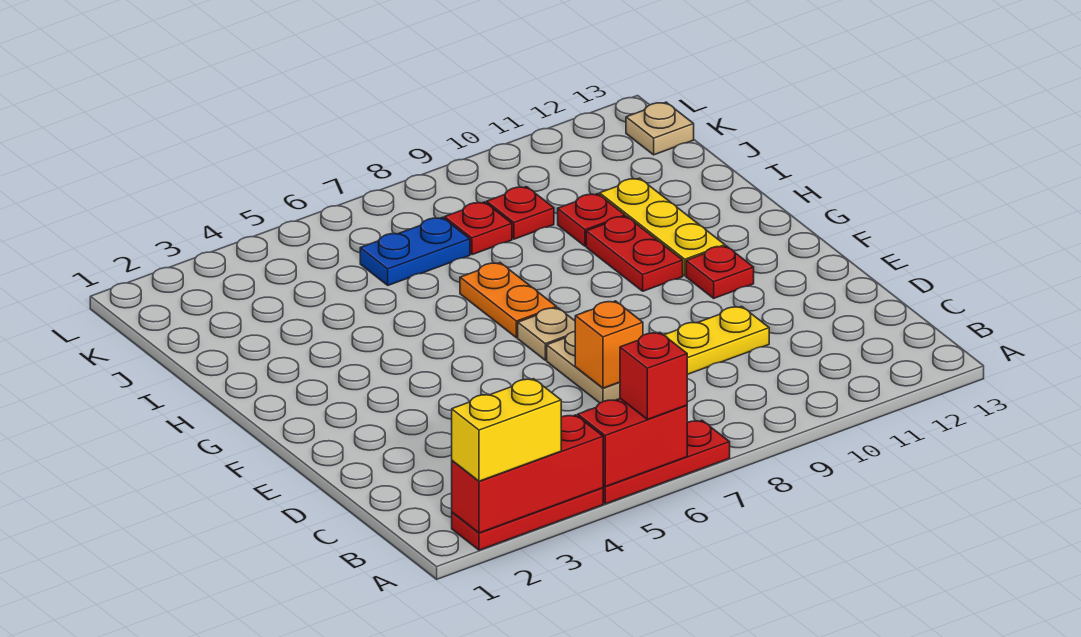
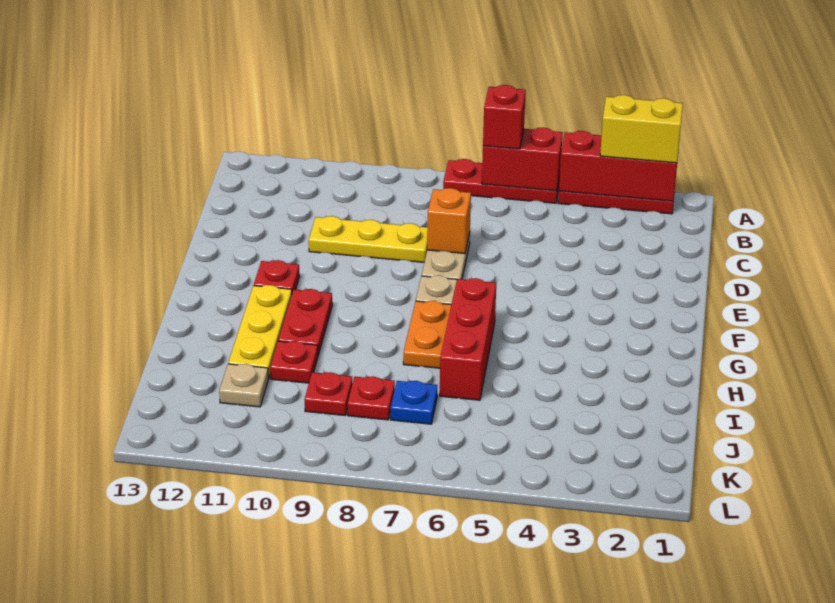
none -> red 1x3 brick [440,278,496,400]
blue 1x2 plate [360,217,470,285] -> blue 1x1 plate [391,381,437,424]
tan 1x1 plate [626,102,694,155] -> tan 1x1 plate moved to [219,364,268,407]

